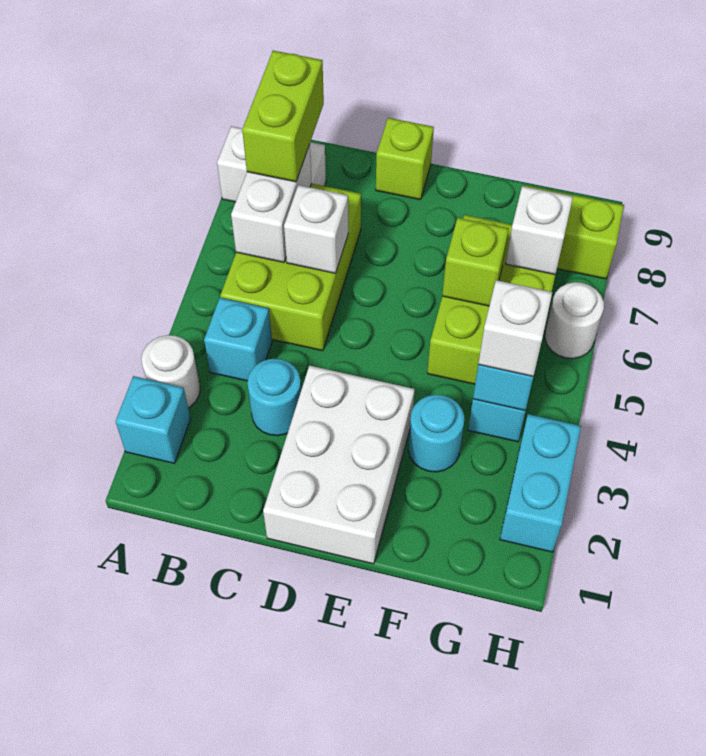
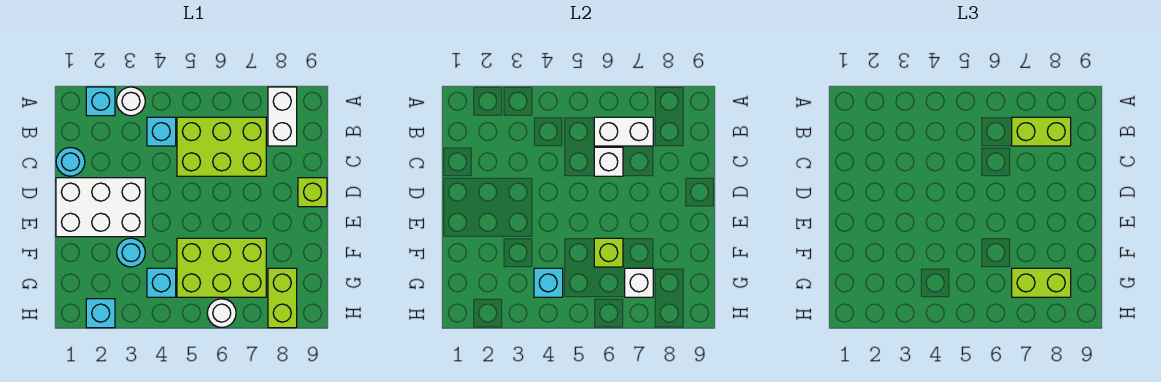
cyan 1x1 round brick [247,359,301,436] -> cyan 1x1 round brick moved to [56,148,85,176]
white 1x1 brick [478,280,552,377] -> none
none -> lime 1x2 brick [1012,268,1071,297]
cyan 1x2 brick [500,414,581,552] -> cyan 1x1 brick [86,299,115,328]

